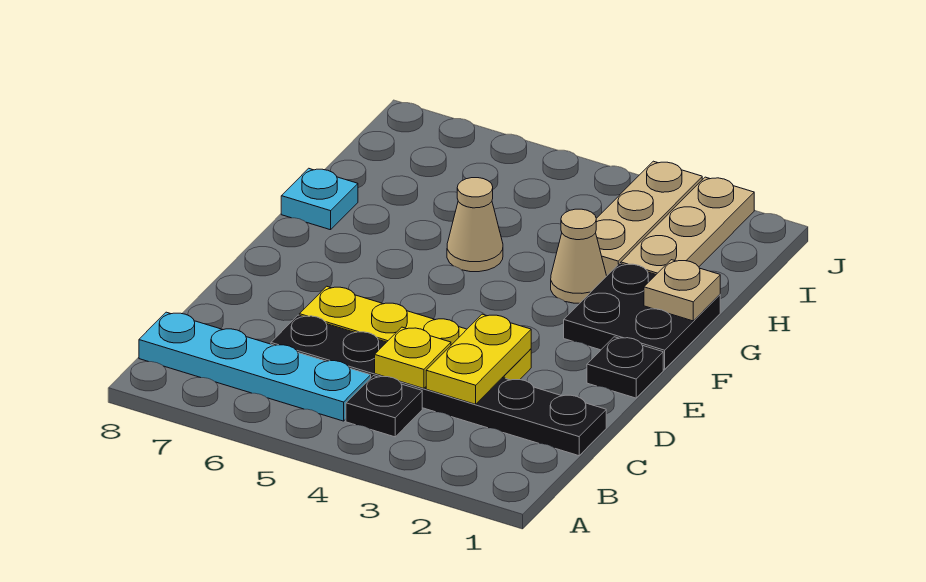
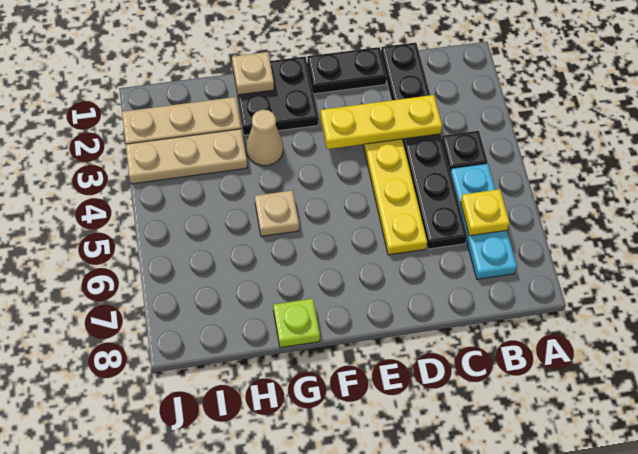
cyan 1x4 plate [139,312,371,421] -> cyan 1x3 plate [451,164,517,279]
yellow 1x2 plate [426,314,531,404] -> yellow 1x3 plate [320,95,442,149]
yellow 1x1 plate [375,327,451,389] -> yellow 1x1 plate moved to [460,189,510,236]
black 1x1 plate [587,337,663,398] -> black 1x2 plate [307,47,387,94]
tan 1x1 cone [447,178,503,272] -> tan 1x1 plate [255,191,299,236]
cyan 1x1 plate [281,168,358,230] -> lime 1x1 plate [273,299,320,348]

